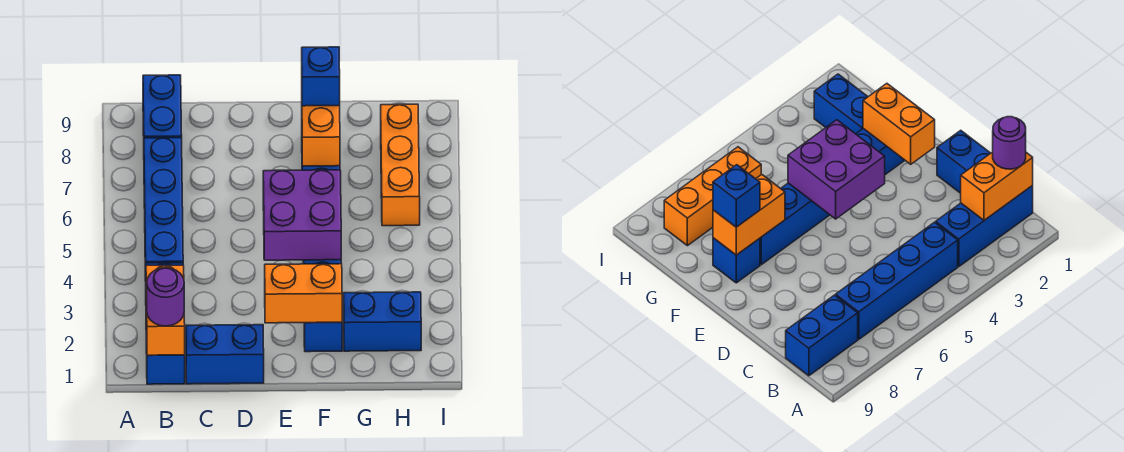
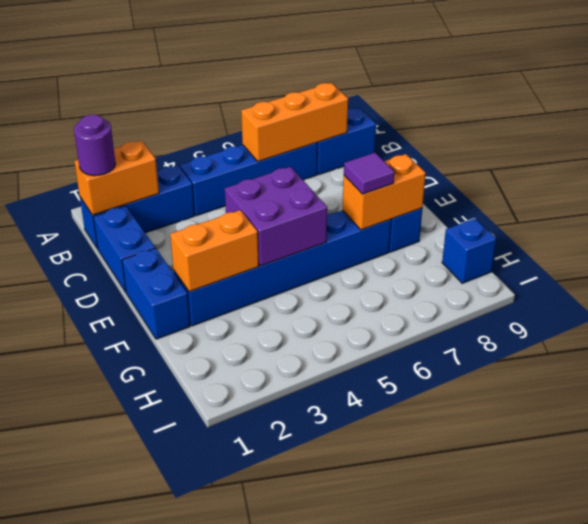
orange 1x2 brick [265,264,342,323] -> orange 1x2 brick turned to [170,210,259,292]
none -> purple 1x1 tile [344,153,394,194]
blue 1x1 brick [302,47,340,106] -> blue 1x1 brick moved to [442,219,496,283]
blue 1x2 brick [344,292,421,351] -> blue 1x2 brick moved to [122,248,190,339]
orange 1x3 brick [381,104,420,226] -> orange 1x3 brick moved to [241,83,348,161]

